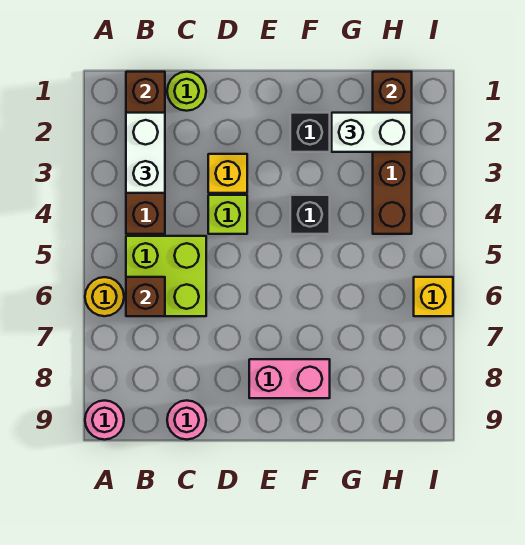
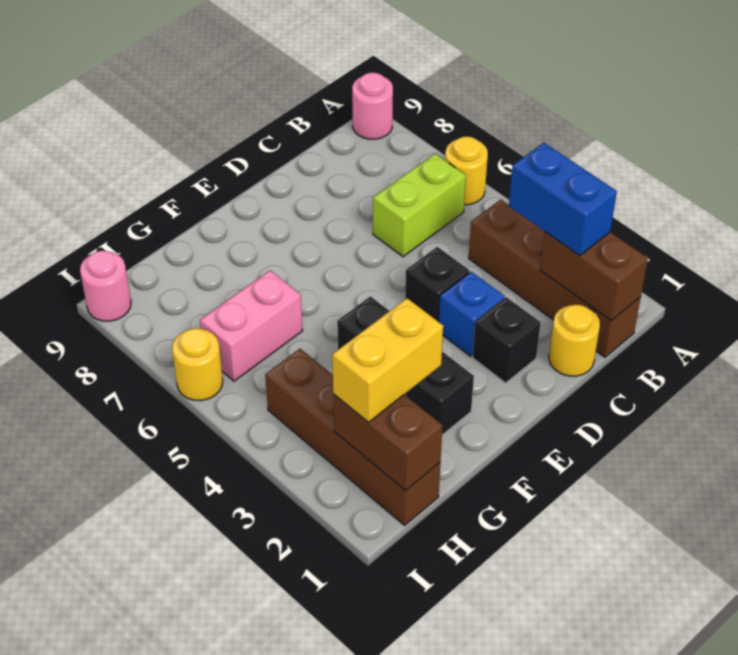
white 1x2 brick [126,113,165,193] -> blue 1x2 brick [509,143,617,256]
lime 2x2 brick [126,236,206,316] -> lime 1x2 brick [373,154,466,257]
brown 1x1 brick [126,277,165,316] -> none
lime 1x1 round brick [167,72,206,111] -> yellow 1x1 round brick [549,305,600,376]
pink 1x1 round brick [167,400,206,440] -> pink 1x1 round brick moved to [80,251,131,321]
none -> black 1x1 brick [472,297,541,383]
yellow 1x1 brick [208,154,247,193] -> blue 1x1 brick [439,272,505,356]
lime 1x1 brick [208,195,247,234] -> black 1x1 brick [405,247,470,322]
pink 1x2 brick [249,359,330,398] -> pink 1x2 brick moved to [200,271,303,381]
white 1x2 brick [332,113,412,152] -> yellow 1x2 brick [332,298,443,422]
yellow 1x1 brick [414,277,453,316] -> yellow 1x1 round brick [172,328,223,401]

